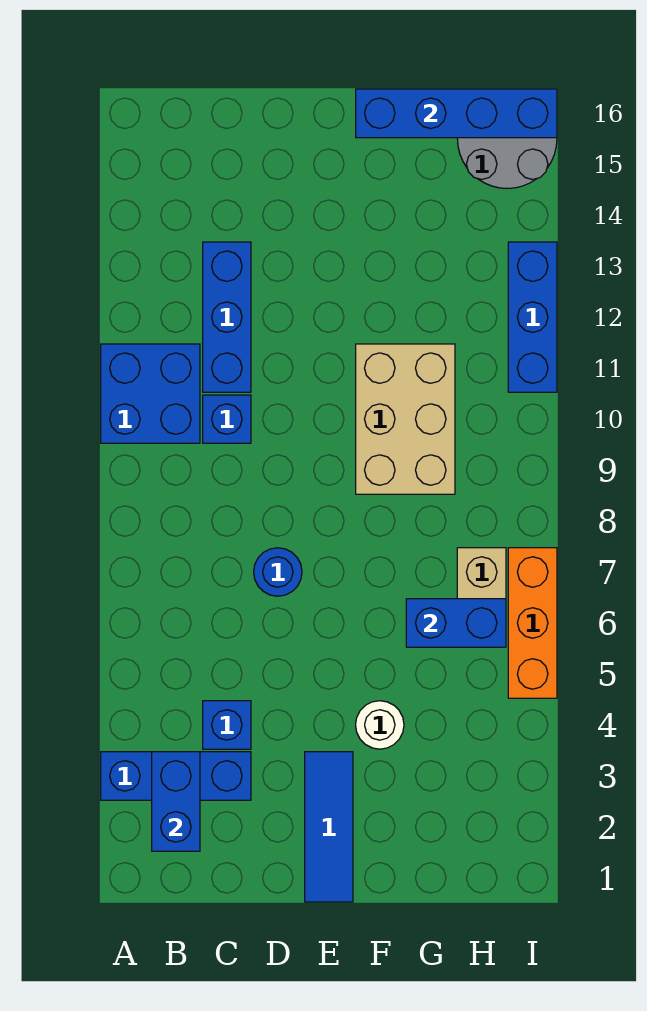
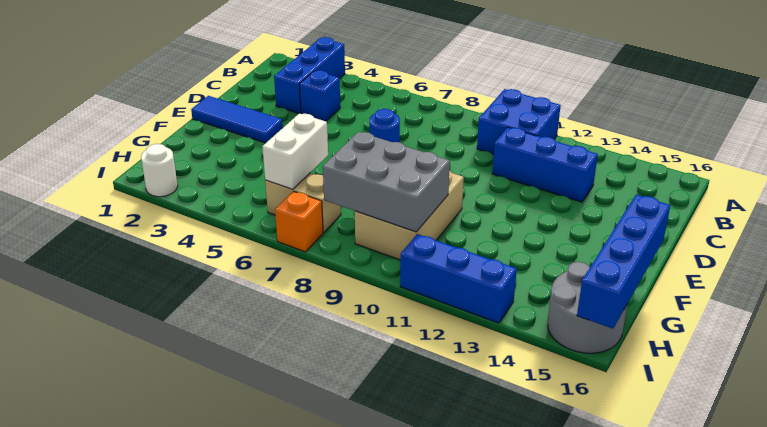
blue 1x2 brick [152,752,200,851] -> none
blue 1x1 brick [203,395,251,443] -> none
white 1x1 round brick [356,701,404,749] -> white 1x1 round brick moved to [141,144,178,197]
tan 2x3 brick [356,344,455,494] -> tan 2x3 brick turned to [355,171,464,260]
blue 1x2 brick [406,599,506,647] -> white 1x2 brick [262,113,328,189]
none -> grey 2x3 brick [323,132,450,232]
orange 1x3 brick [508,548,557,698] -> orange 1x1 brick [275,191,323,252]

